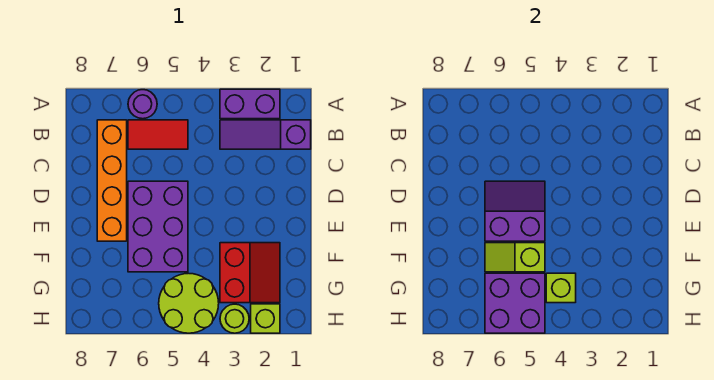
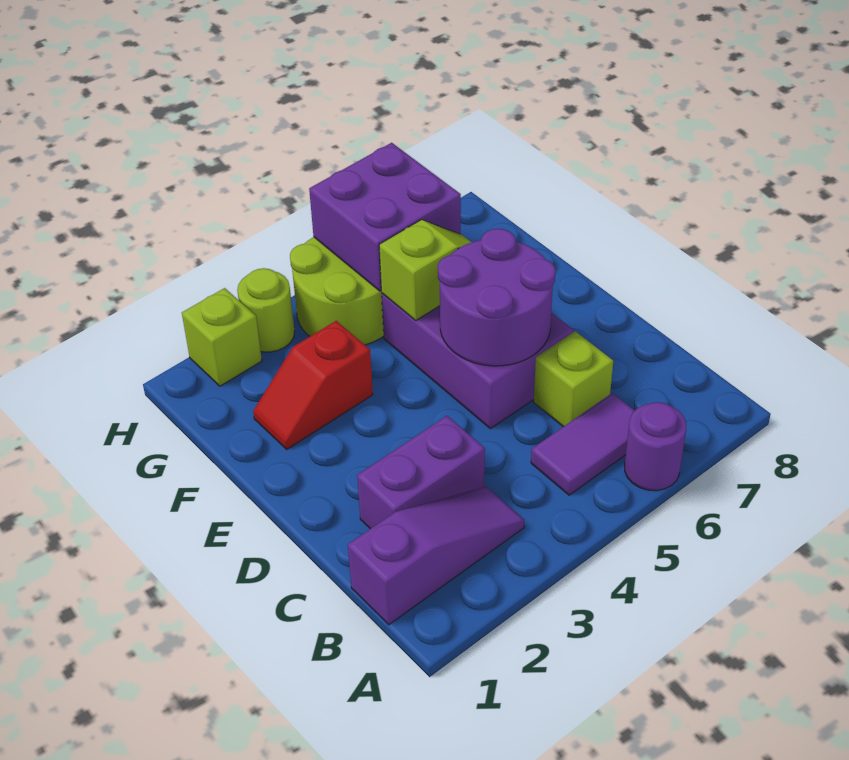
purple 1x2 brick [220,89,280,119] -> purple 1x2 brick moved to [357,416,485,529]
red 1x2 tile [128,120,188,149] -> purple 1x2 tile [531,393,635,495]
orange 1x4 brick [97,120,127,241] -> none
purple 2x2 slope [485,181,545,241] -> purple 2x2 round brick [438,229,555,366]
red 2x2 slope [220,243,280,303] -> red 1x2 slope [253,321,373,449]
lime 1x1 brick [546,273,576,303] -> lime 1x1 brick moved to [534,331,613,427]

